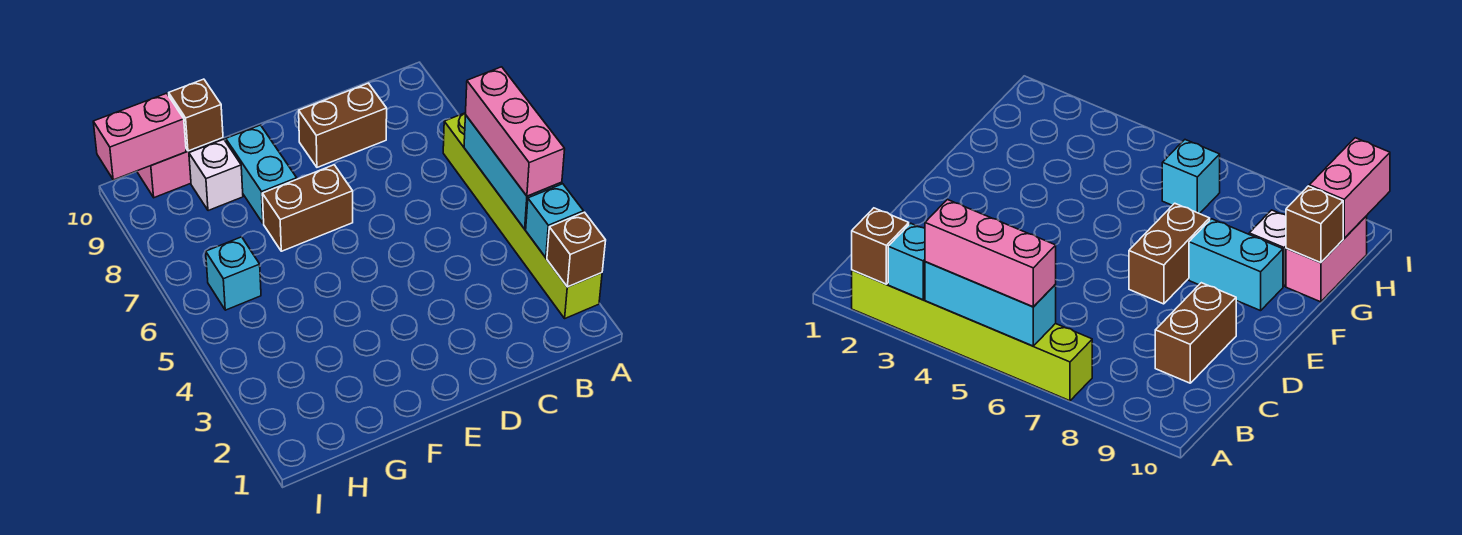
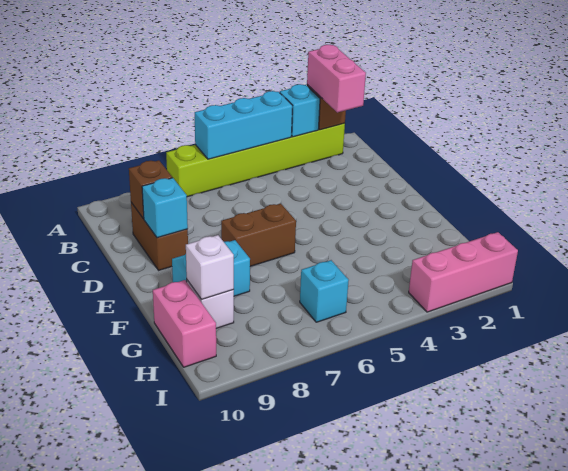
pink 1x3 brick [466,67,565,196] -> pink 1x3 brick moved to [409,232,518,312]
none -> cyan 1x1 brick [142,178,188,238]
brown 1x2 brick [262,165,353,251] -> brown 1x2 brick turned to [221,203,296,266]
none -> white 1x1 brick [186,235,234,300]
brown 1x1 brick [169,79,223,151] -> brown 1x1 brick moved to [129,160,172,219]
pink 1x2 brick [93,93,186,180] -> pink 1x2 brick moved to [307,45,366,112]

